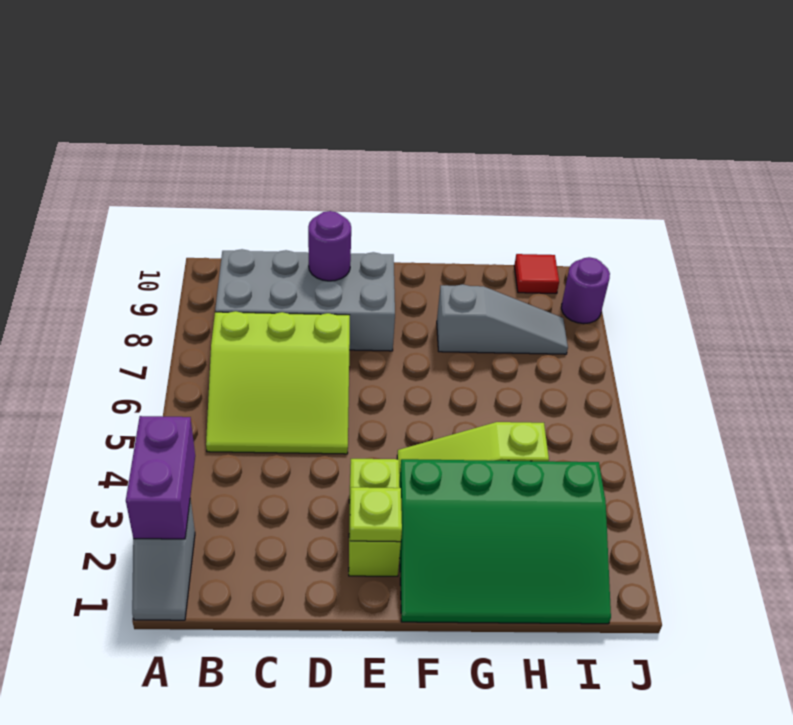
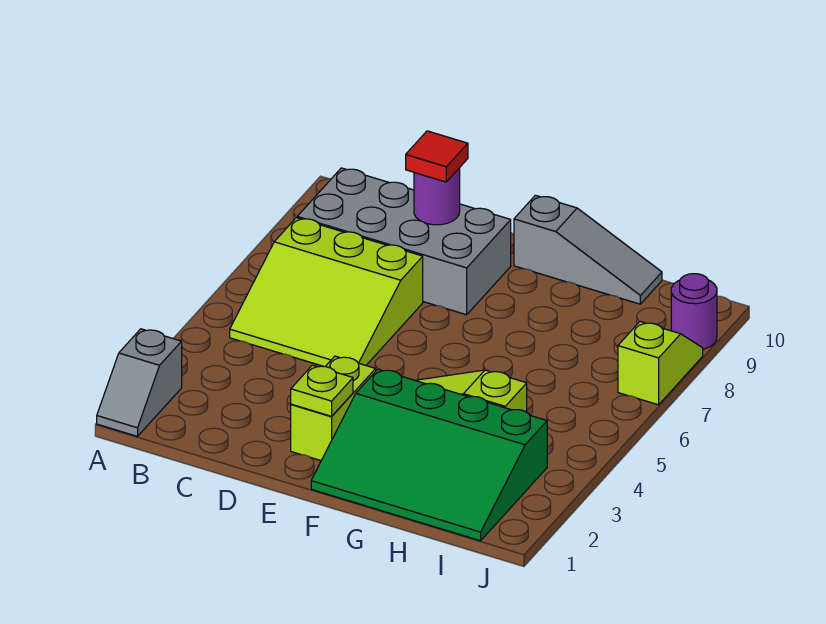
purple 1x2 brick [126,416,195,539] -> none
grey 1x3 slope [437,284,568,354] -> grey 1x3 slope moved to [514,195,662,304]
red 1x1 tile [514,254,559,294] -> red 1x1 tile moved to [406,131,468,182]
none -> lime 1x2 slope [618,322,703,405]

